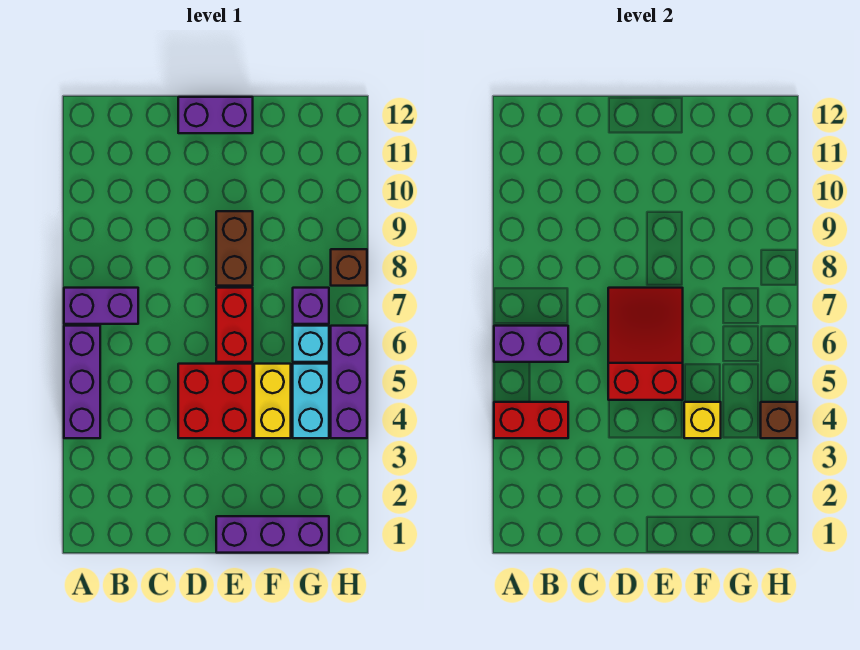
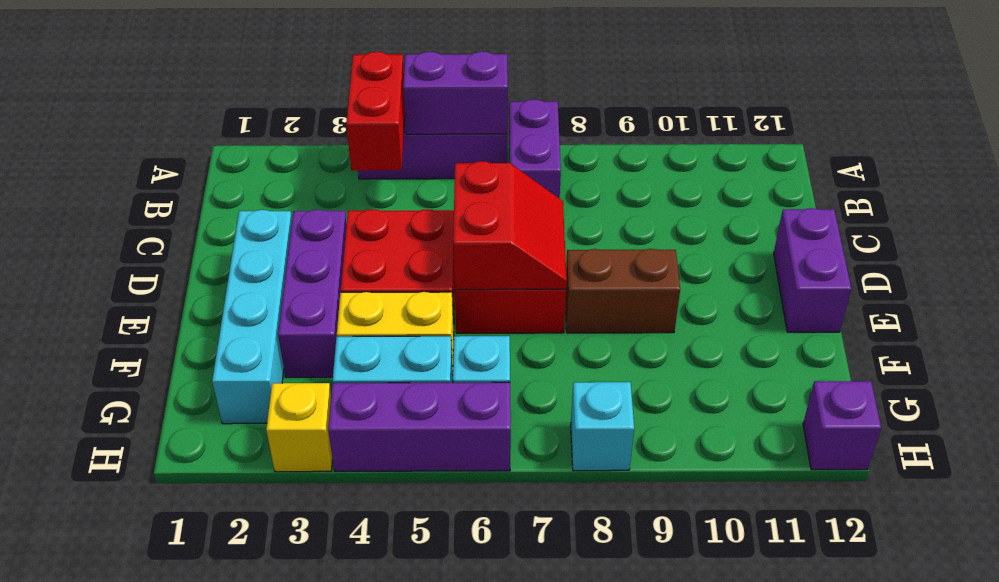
purple 1x2 brick [494,326,568,362] -> purple 1x2 brick turned to [403,51,508,134]
none -> cyan 1x4 brick [212,210,292,424]
red 2x3 slope [608,288,683,400] -> red 2x2 slope [453,161,567,290]
purple 1x3 brick [216,516,329,553] -> purple 1x3 brick moved to [278,210,347,378]
yellow 1x1 brick [684,402,721,438] -> yellow 1x1 brick moved to [266,383,333,472]
purple 1x1 brick [293,288,329,324] -> purple 1x1 brick moved to [803,381,881,470]
brown 1x1 brick [761,402,797,438] -> none
brown 1x1 brick [331,249,367,286] -> cyan 1x1 brick [571,382,634,471]

